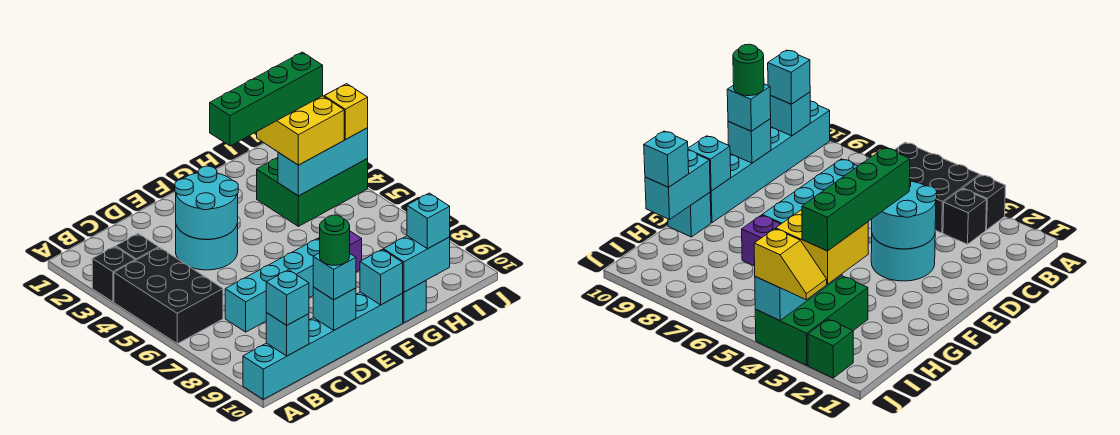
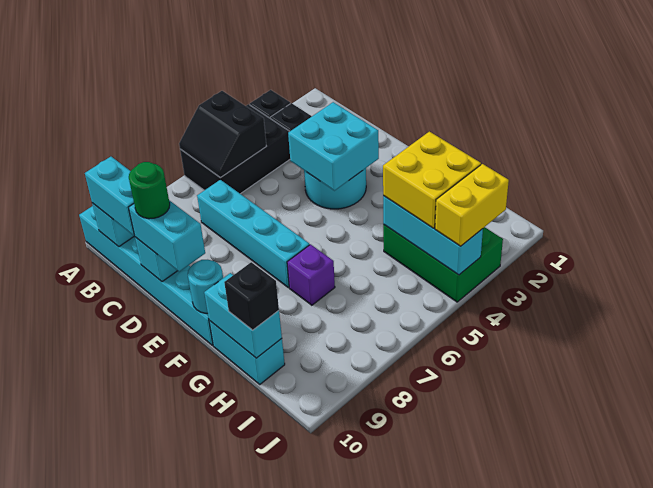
none -> black 2x2 slope [179,91,266,178]
cyan 1x1 brick [266,270,309,325] -> cyan 1x2 brick [85,157,134,235]
cyan 2x2 round brick [175,166,238,239] -> cyan 2x2 brick [288,102,379,191]
cyan 1x1 brick [313,253,356,300] -> cyan 1x2 brick [129,200,205,272]
green 1x4 brick [210,52,323,146] -> none
cyan 1x1 brick [360,249,403,305] -> cyan 1x1 round brick [188,260,223,313]
cyan 1x1 brick [403,281,426,323] -> cyan 1x2 brick [209,320,285,384]
cyan 1x1 brick [407,193,450,249] -> black 1x1 brick [224,262,279,330]
green 1x1 brick [808,319,853,378] -> none
yellow 1x2 slope [324,84,368,140] -> yellow 1x2 brick [435,164,509,246]

